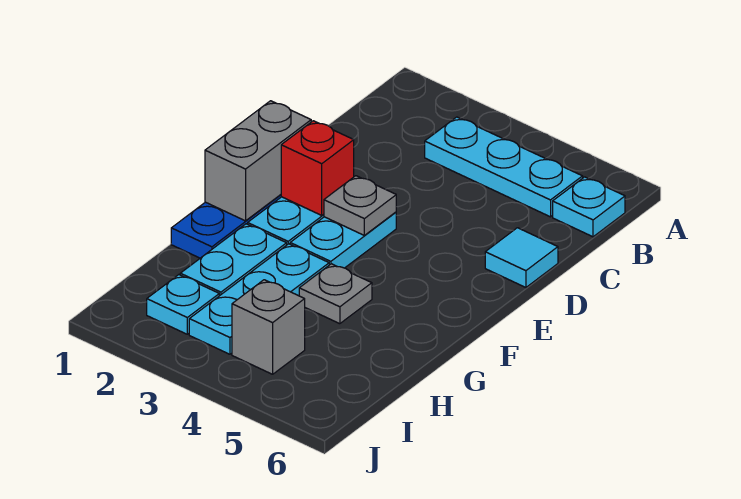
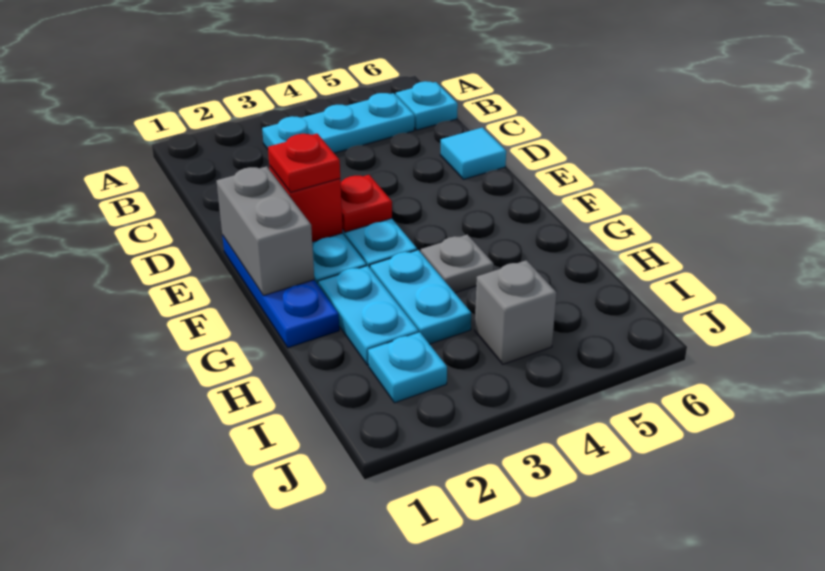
none -> red 1x1 plate [268,134,340,192]
grey 1x1 plate [324,176,396,235] -> red 1x1 plate [341,175,392,232]
cyan 1x3 plate [189,244,329,354] -> cyan 1x2 plate [370,250,471,344]

